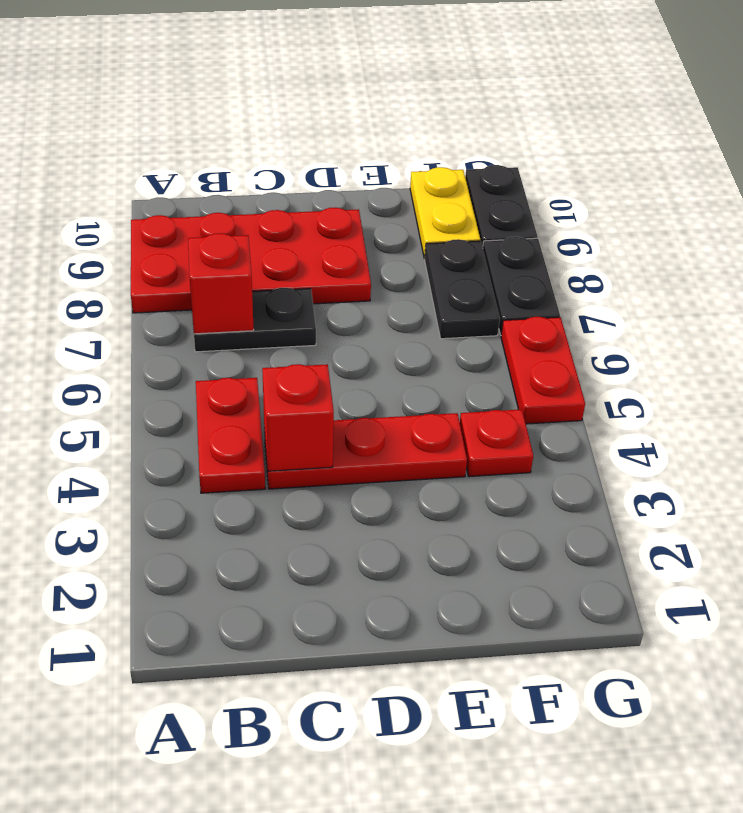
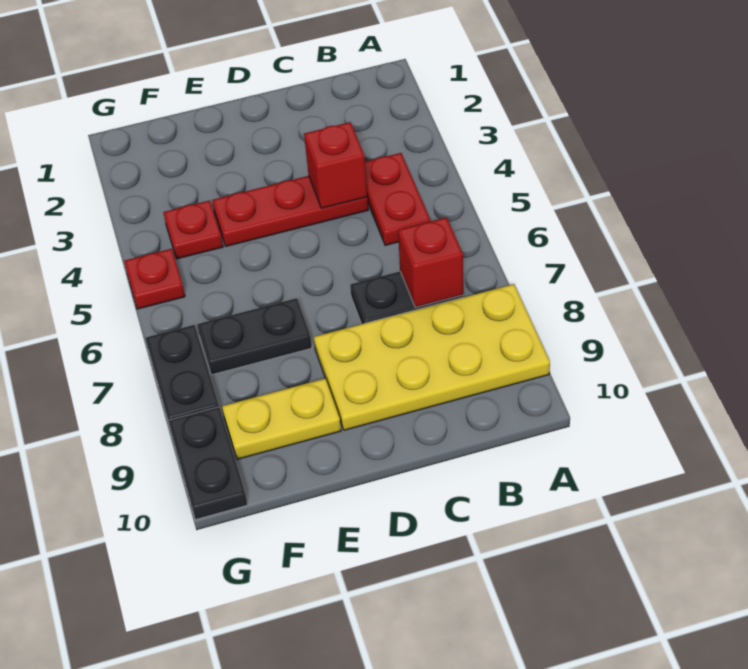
red 2x4 plate [131,208,371,313] -> yellow 2x4 plate [314,284,550,430]
black 1x2 plate [425,239,500,339] -> black 1x2 plate turned to [197,298,312,375]
yellow 1x2 plate [410,167,480,259] -> yellow 1x2 plate turned to [222,379,341,459]
red 1x2 plate [501,317,585,424] -> red 1x1 plate [124,249,185,309]

